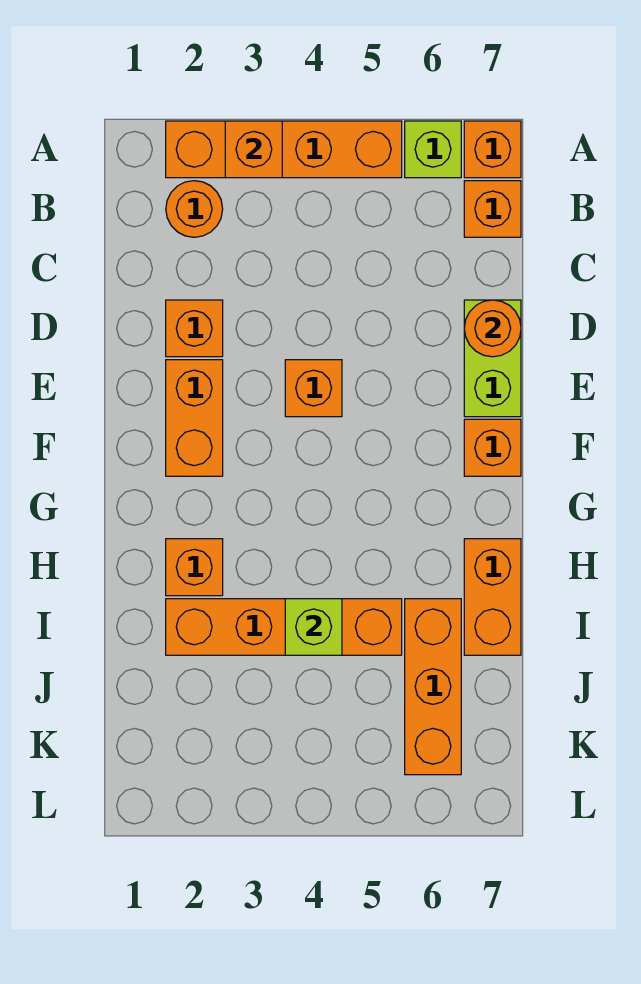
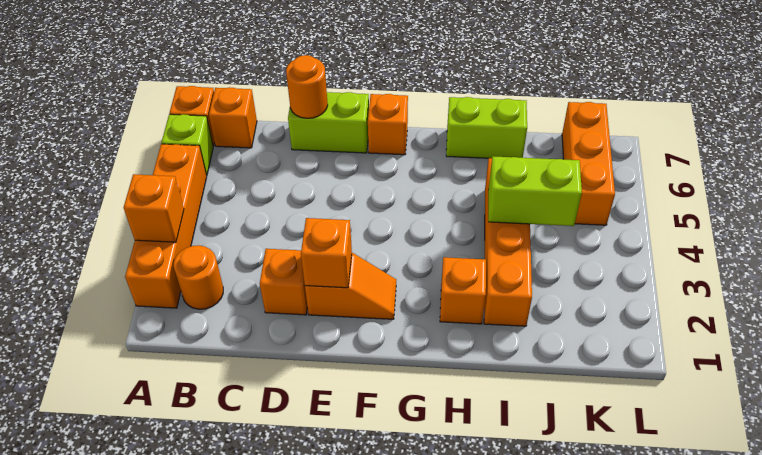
orange 1x2 brick [166,360,223,476] -> orange 1x2 slope [305,253,396,319]
orange 1x1 brick [285,360,342,417] -> orange 1x1 brick moved to [301,218,352,288]
orange 1x2 brick [464,539,521,655] -> lime 1x2 brick [446,97,527,159]
lime 1x1 brick [285,599,342,655] -> lime 1x2 brick [488,156,582,226]
orange 1x3 brick [405,599,461,775] -> orange 1x3 brick turned to [562,102,615,225]

